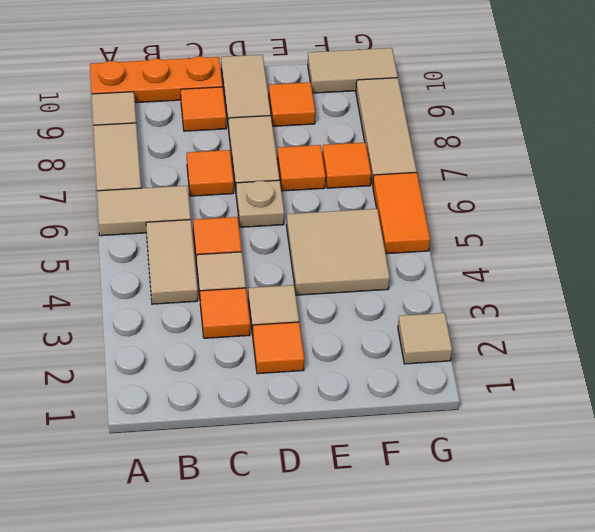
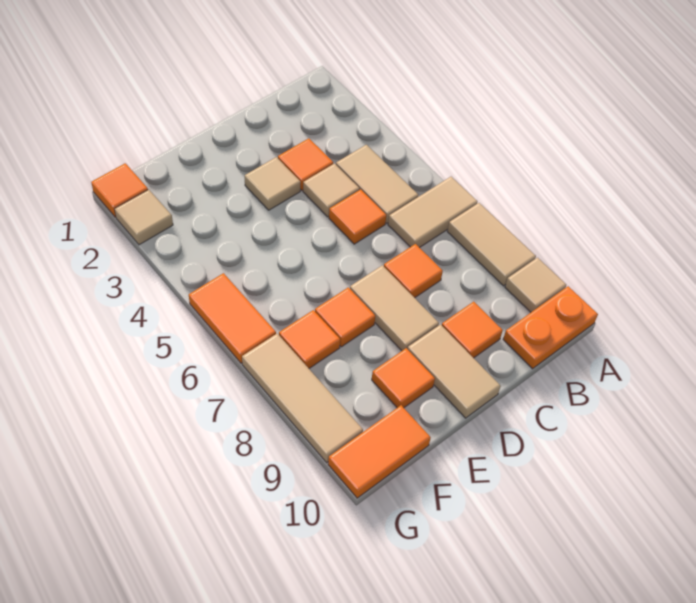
orange 1x3 plate [90,56,223,103] -> orange 1x2 plate [503,286,598,369]
orange 1x1 tile [253,322,304,374] -> orange 1x1 tile moved to [91,163,148,217]
tan 1x1 plate [236,180,284,227] -> none
tan 2x2 tile [286,209,390,295] -> none
tan 1x2 tile [308,48,398,93] -> orange 1x2 tile [328,405,431,498]

